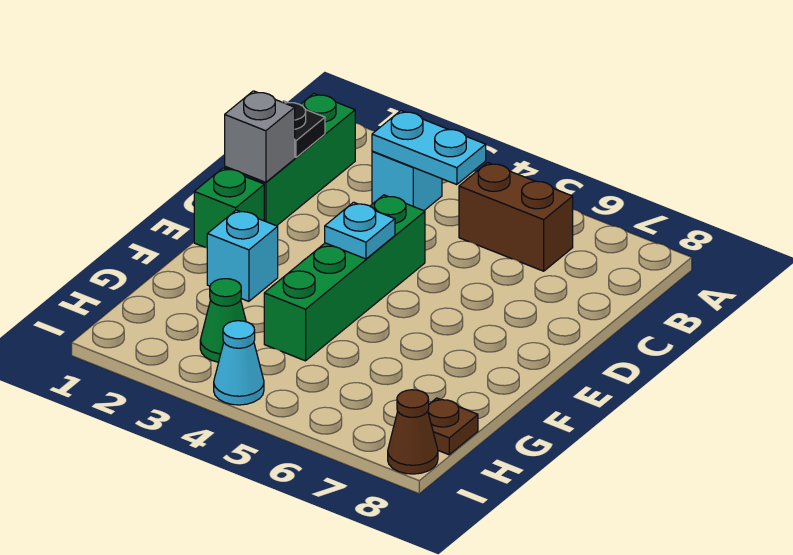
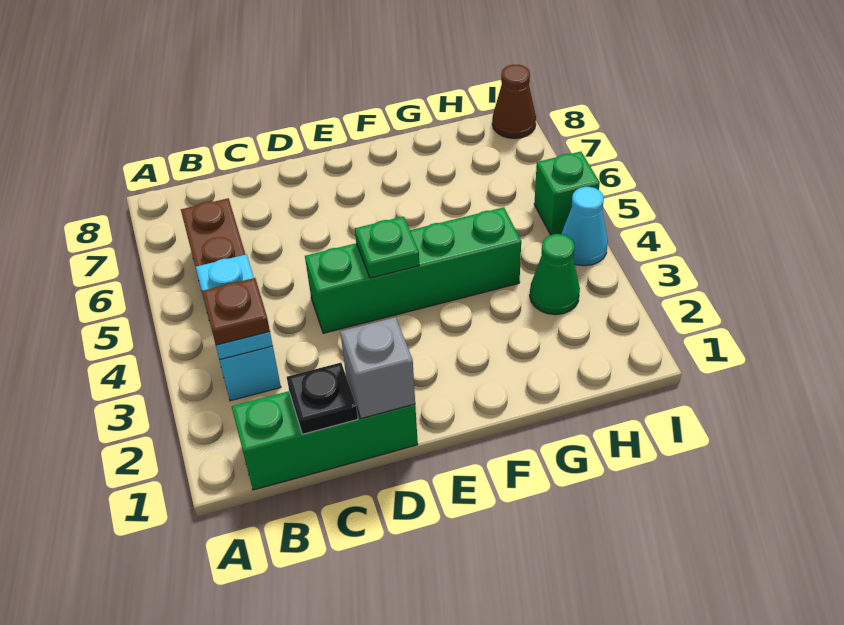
green 1x1 brick [194,168,264,248] -> green 1x1 brick moved to [534,152,600,235]
cyan 1x1 plate [325,202,395,259] -> green 1x1 plate [355,217,419,278]
cyan 1x1 brick [207,210,278,301] -> none
brown 1x1 plate [428,398,478,455] -> brown 1x1 plate moved to [202,278,270,345]

